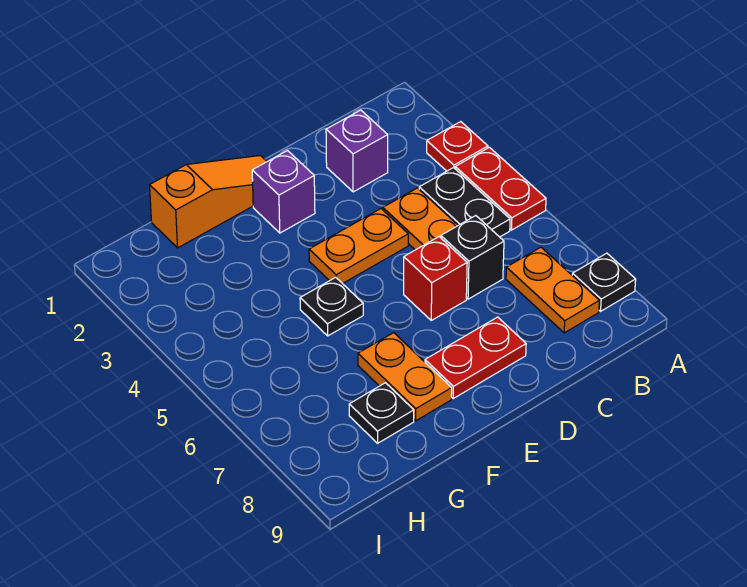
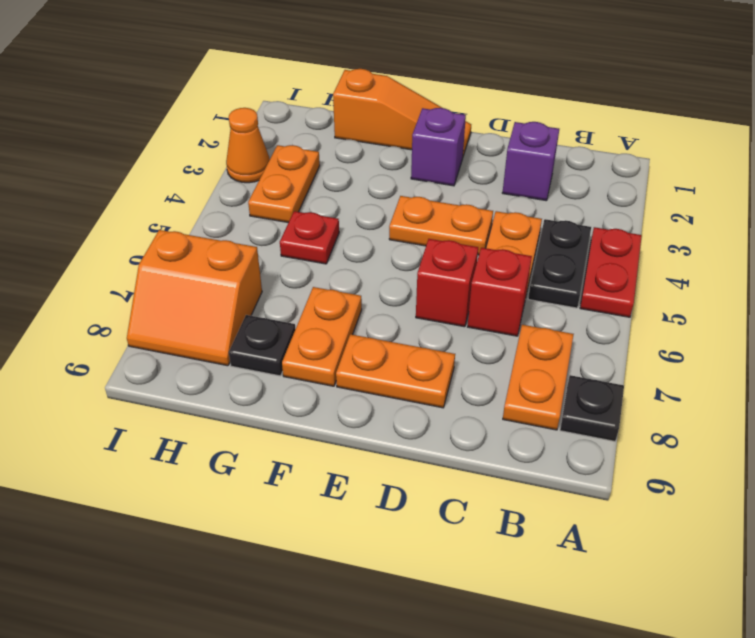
red 1x1 plate [427,122,488,171] -> red 1x1 plate moved to [280,211,339,264]
black 1x1 brick [441,216,504,299] -> red 1x1 brick [468,248,532,336]
red 1x2 plate [425,317,526,398] -> orange 1x2 plate [336,334,455,408]
black 1x1 plate [300,277,363,336] -> none
none -> orange 1x2 plate [248,145,320,223]
none -> orange 2x2 slope [127,230,262,366]
none -> orange 1x1 cone [226,108,270,183]

